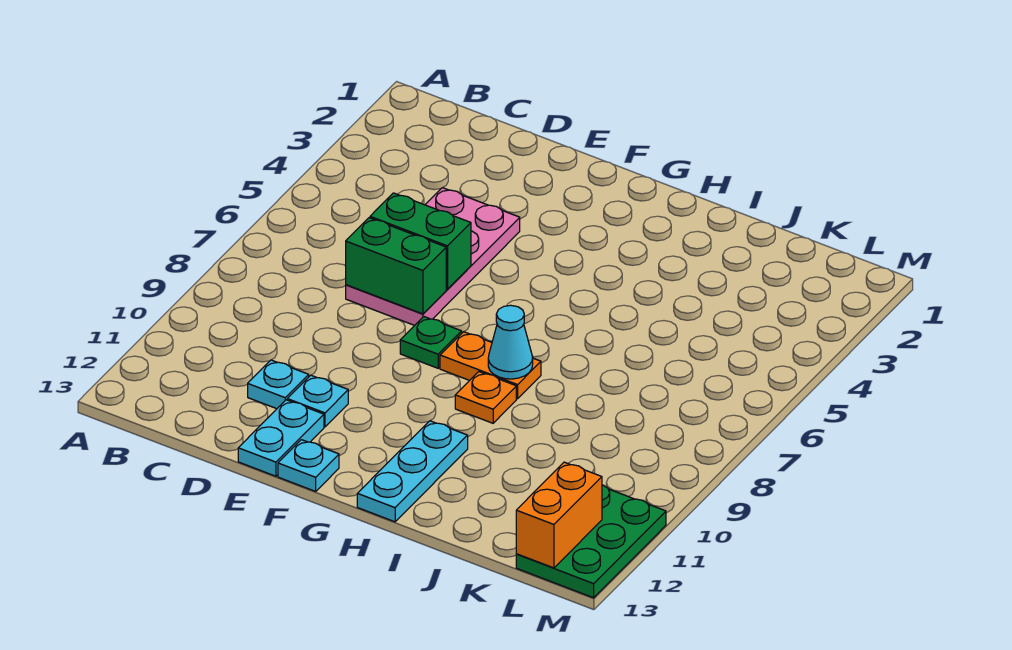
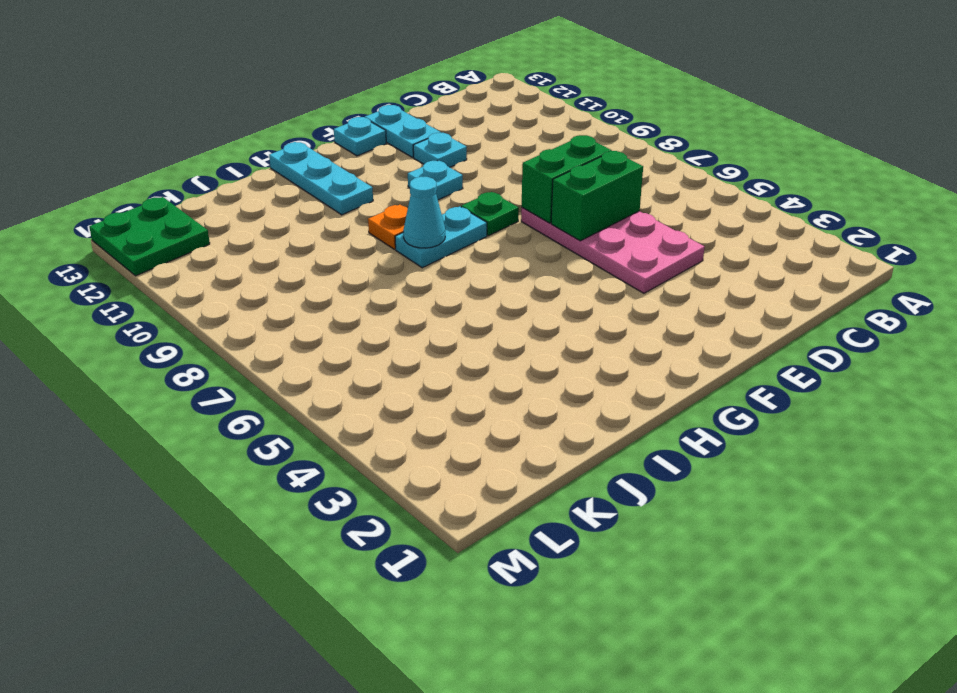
cyan 1x1 plate [248,360,309,409] -> cyan 1x1 plate moved to [408,160,463,200]
orange 1x2 plate [440,332,541,399] -> cyan 1x2 plate [395,206,487,268]
green 2x3 plate [516,485,666,598] -> green 2x2 plate [89,197,210,276]
orange 1x2 brick [516,462,602,568] -> none

